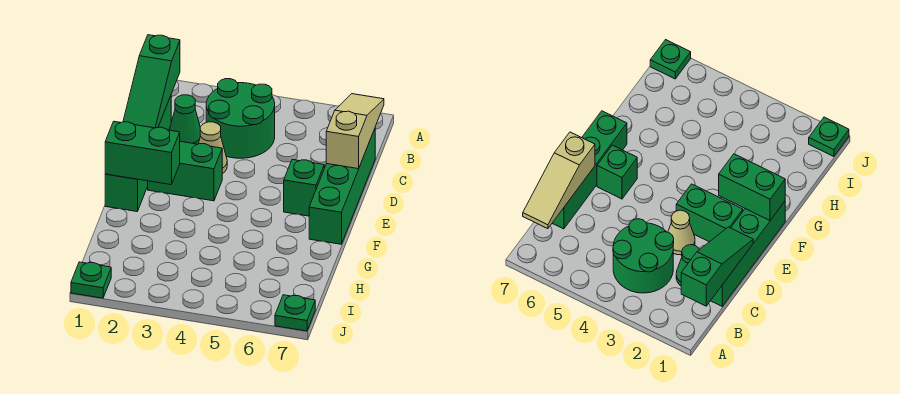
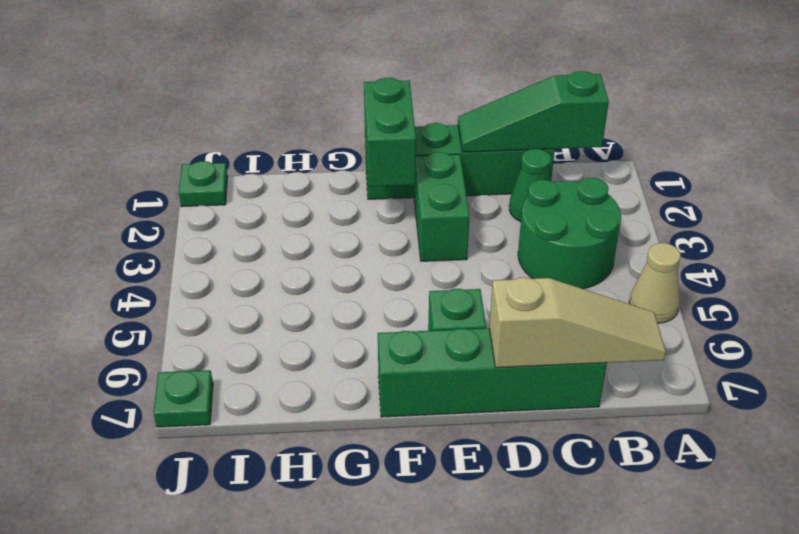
tan 1x1 cone [199,122,227,174] -> tan 1x1 cone moved to [629,243,681,323]

